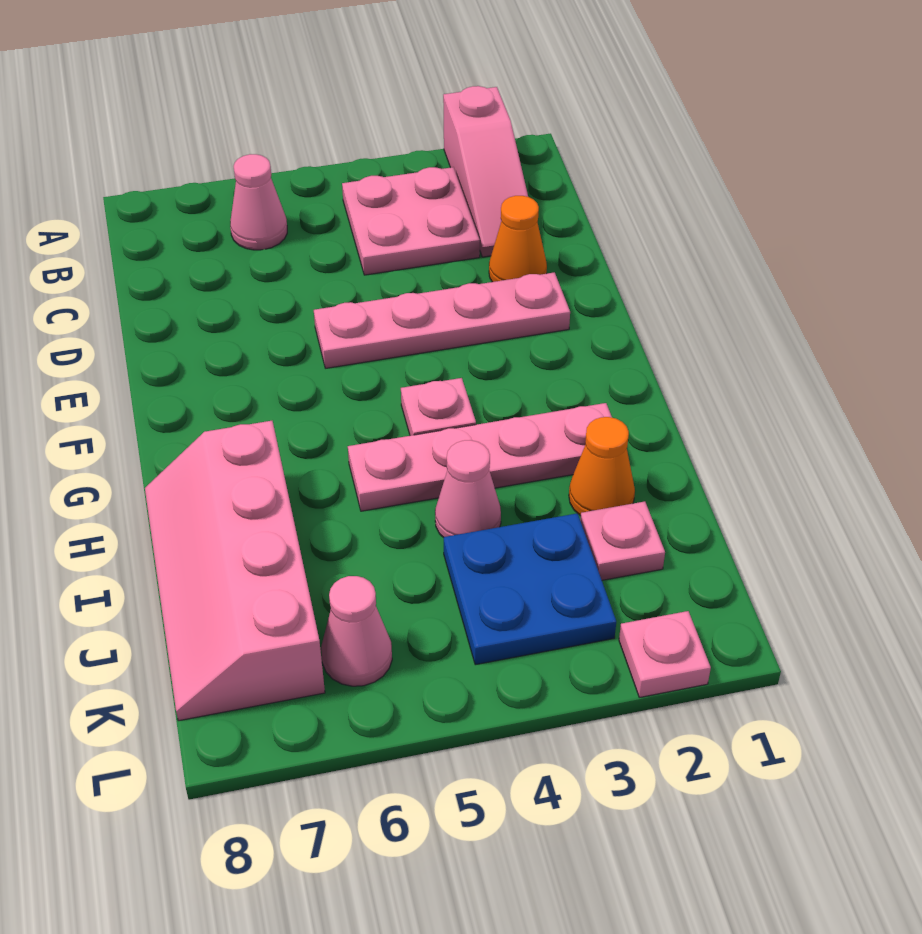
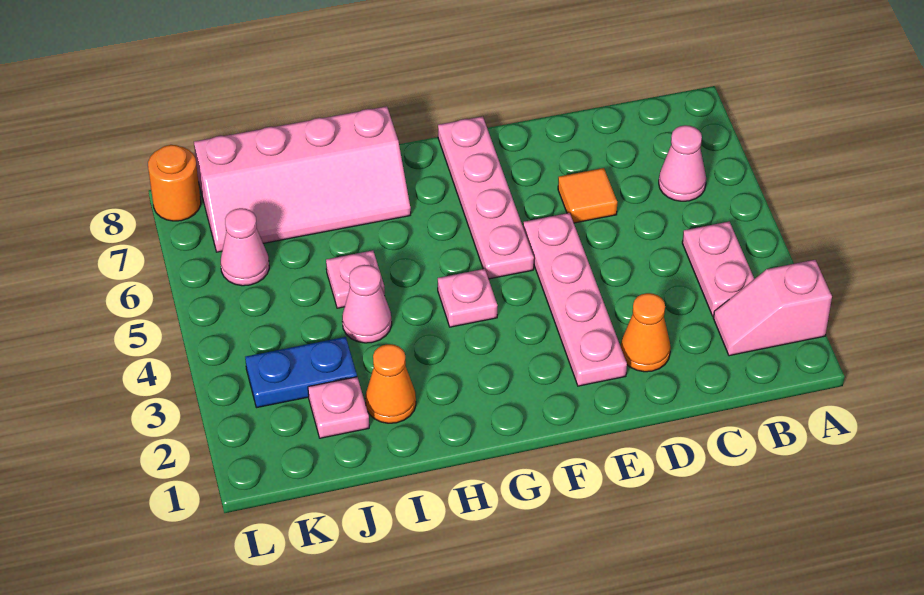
pink 1x3 slope [443,86,528,257] -> pink 1x2 slope [713,260,832,356]
pink 2x2 plate [342,167,480,275] -> pink 1x2 plate [682,222,754,317]
none -> orange 1x1 tile [558,168,617,223]
pink 1x4 plate [348,403,612,511] -> pink 1x4 plate moved to [438,116,534,279]
pink 2x4 slope [145,421,325,721] -> pink 2x4 slope turned to [194,106,411,252]
blue 2x2 plate [444,513,616,665] -> blue 1x2 plate [245,337,357,408]
pink 1x1 plate [619,611,711,697] -> pink 1x1 plate moved to [326,250,385,308]
none -> orange 1x1 round brick [148,145,201,221]

